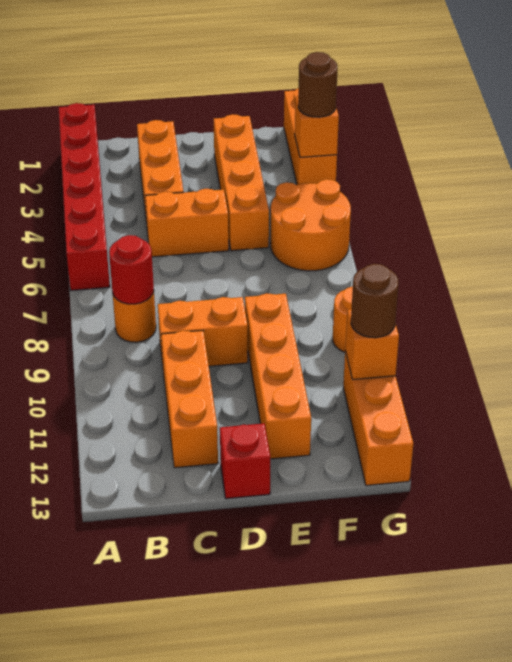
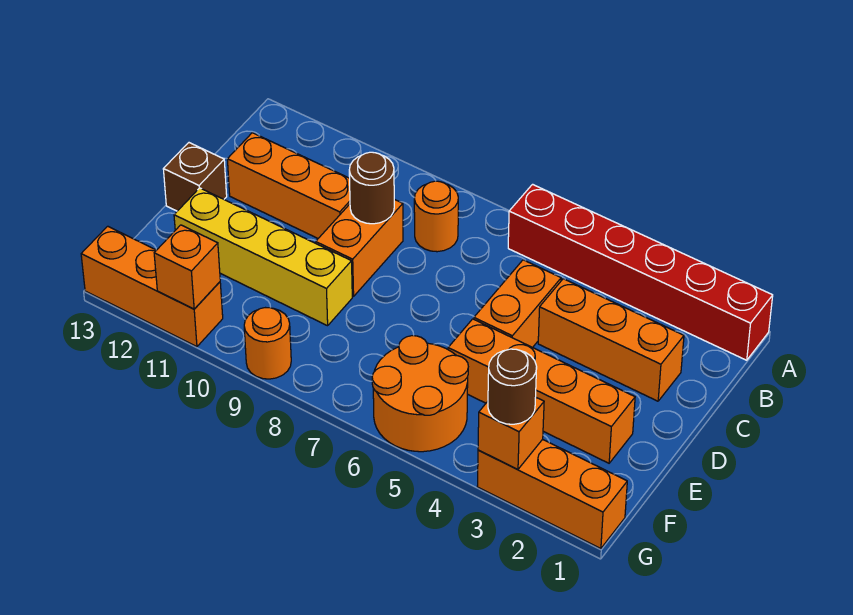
red 1x1 round brick [109,235,154,304] -> none
red 1x1 brick [220,423,270,499] -> brown 1x1 brick [163,143,227,211]
orange 1x4 brick [245,293,311,459] -> yellow 1x4 brick [174,188,352,326]
brown 1x1 round brick [351,264,399,338] -> brown 1x1 round brick moved to [349,152,394,224]

